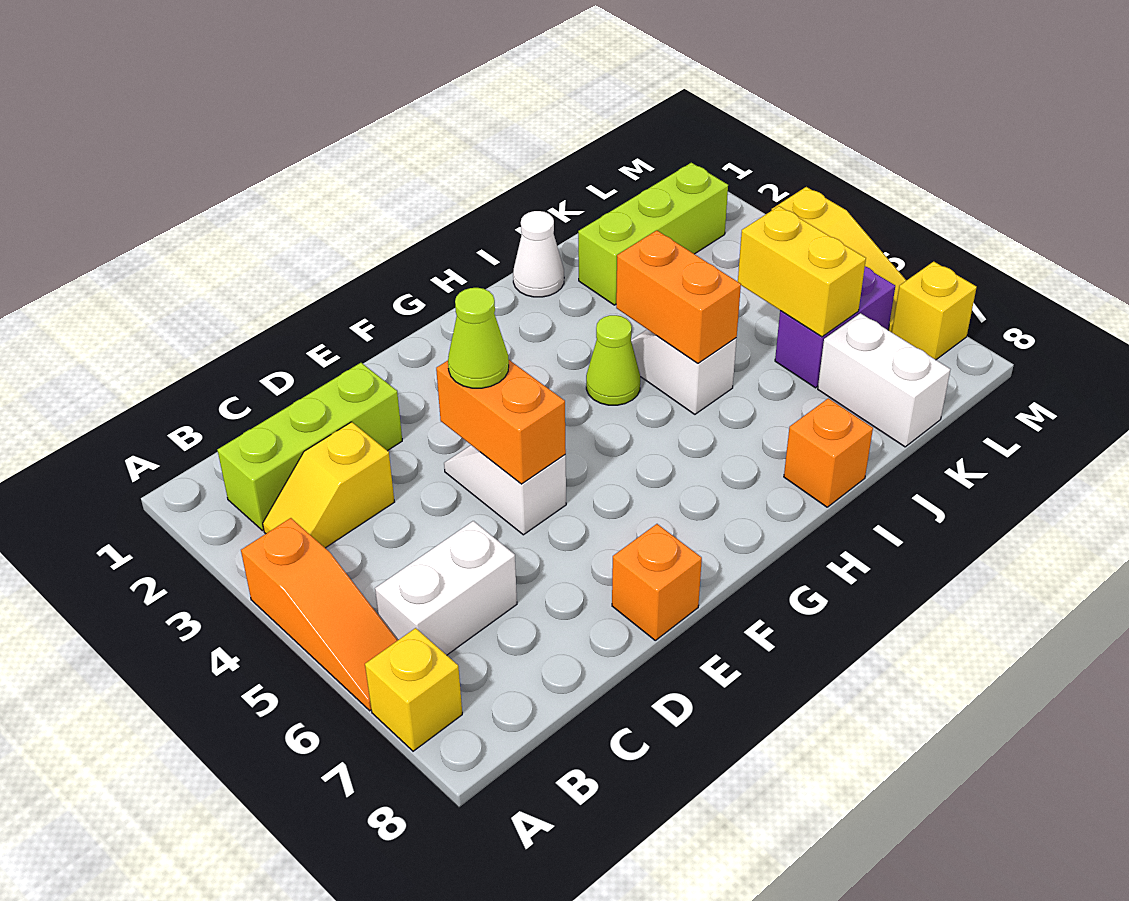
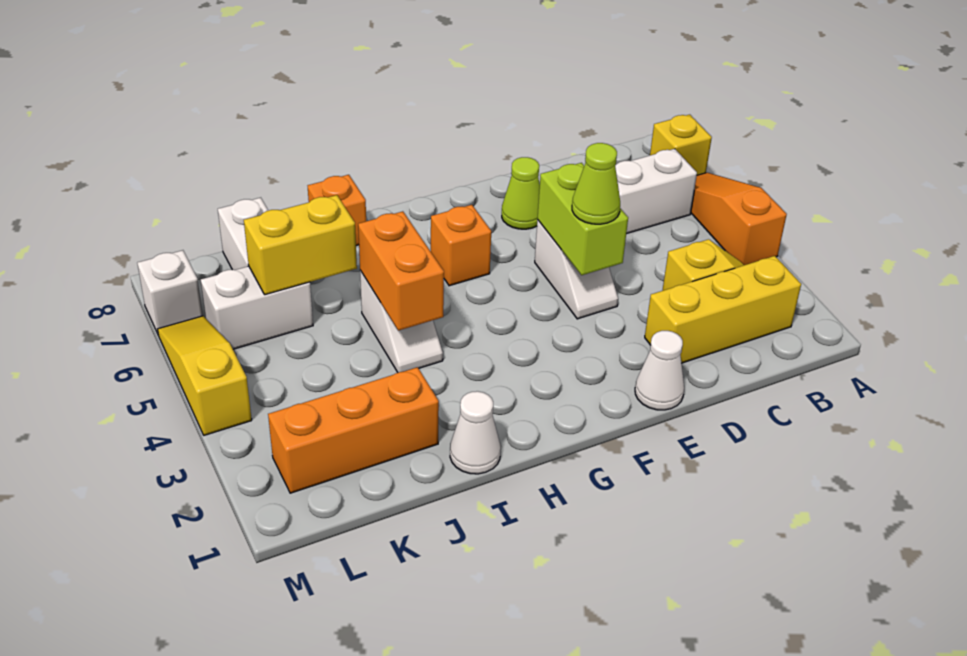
lime 1x3 brick [217,363,402,531] -> yellow 1x3 brick [645,256,801,363]
none -> white 1x1 cone [635,331,684,410]
orange 1x2 brick [436,360,566,484] -> lime 1x2 brick [537,163,628,275]
orange 1x1 brick [612,524,702,640] -> orange 1x1 brick moved to [431,205,491,286]
lime 1x1 cone [586,315,640,405] -> lime 1x1 cone moved to [502,157,540,229]
lime 1x3 brick [578,163,728,305] -> orange 1x3 brick [268,367,439,493]
yellow 1x2 brick [738,206,866,337] -> yellow 1x2 brick turned to [244,195,357,295]
purple 1x2 brick [775,266,895,388] -> white 1x2 brick [201,266,313,349]
yellow 1x1 brick [892,262,977,360] -> white 1x1 brick [137,250,203,334]

